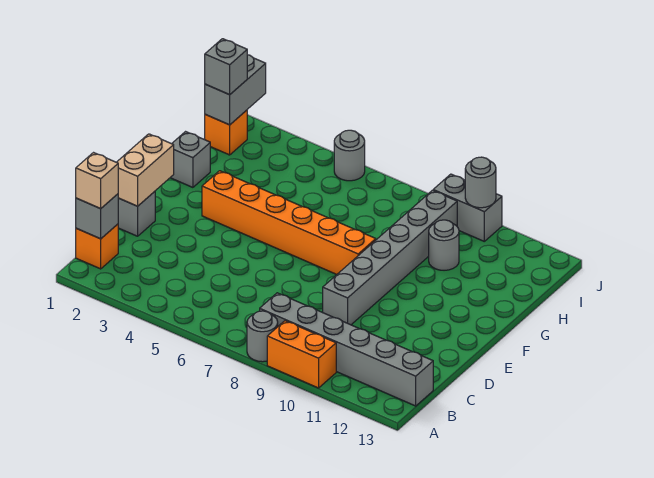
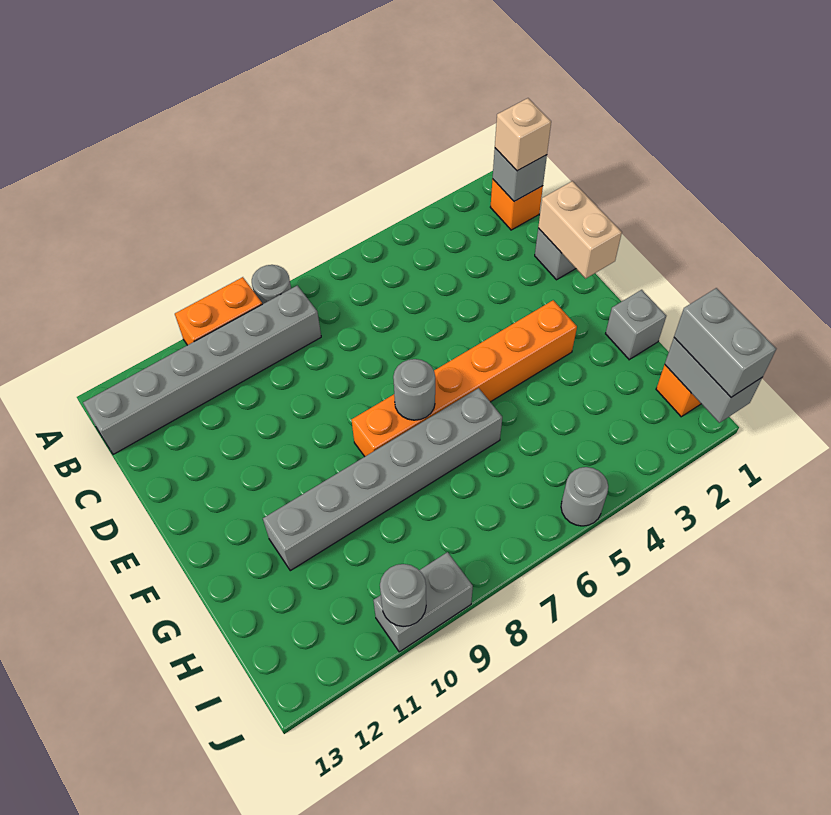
grey 1x6 brick [323,190,457,325] -> grey 1x6 brick turned to [263,388,502,571]
grey 1x1 round brick [429,220,459,270] -> grey 1x1 round brick moved to [393,359,435,420]
grey 1x1 brick [205,39,247,95] -> grey 1x2 brick [674,288,776,397]

